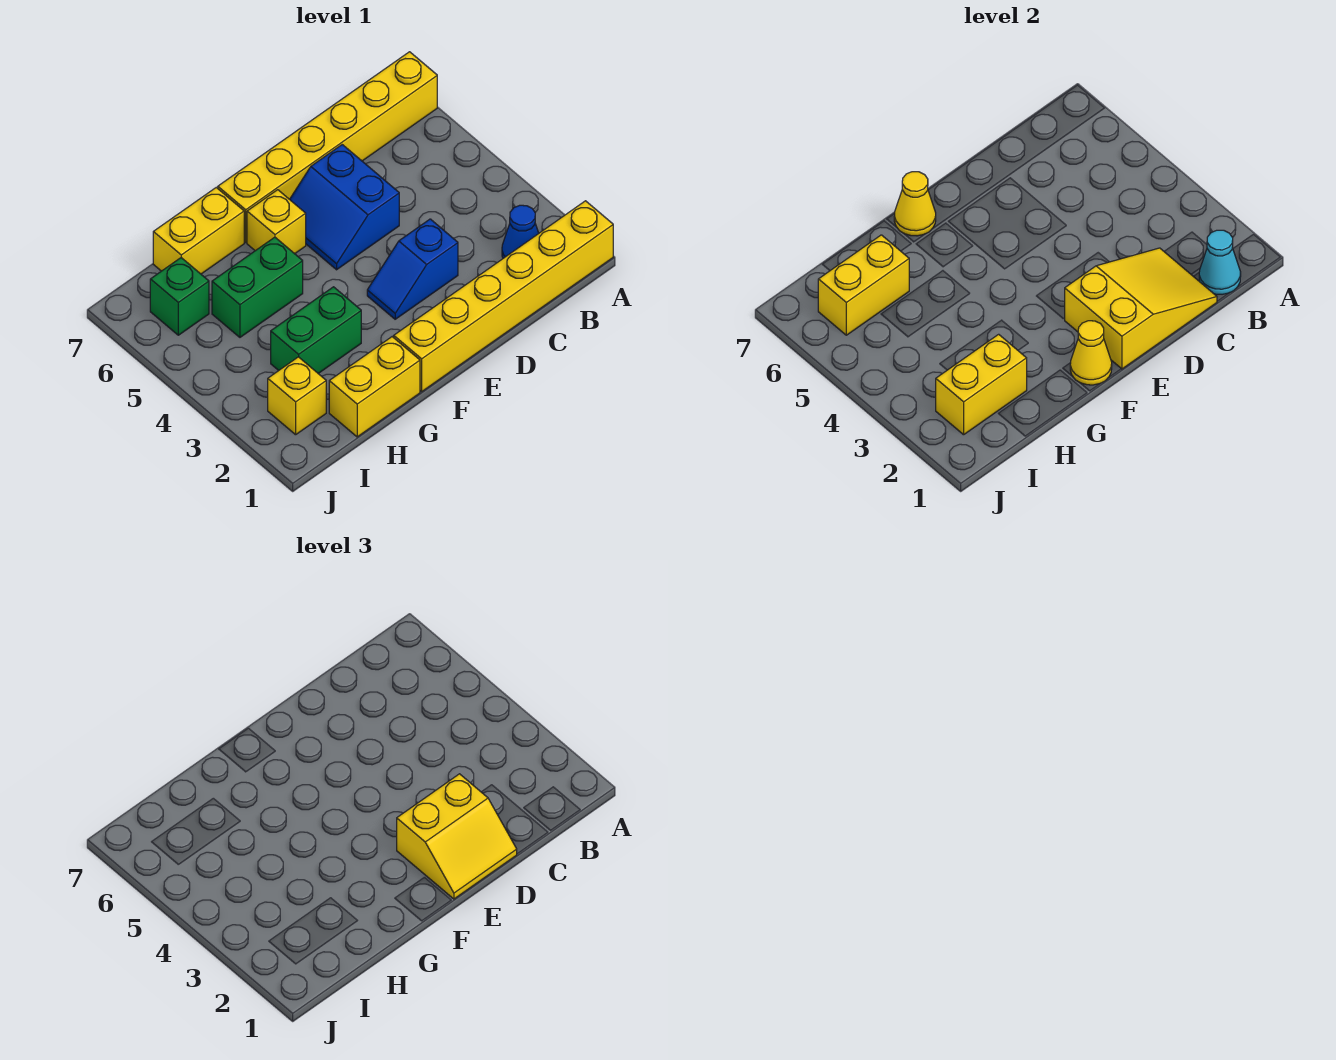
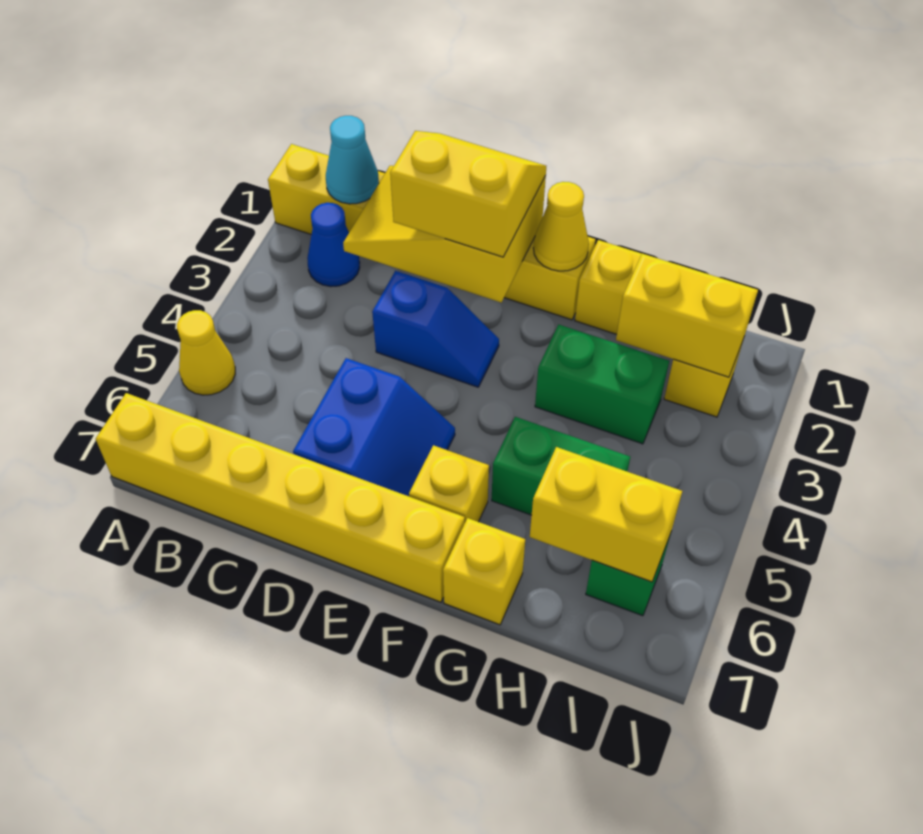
yellow 1x1 cone [894,172,936,236] -> yellow 1x1 cone moved to [177,310,235,395]
yellow 1x2 brick [153,188,244,274] -> yellow 1x1 brick [443,518,525,625]

